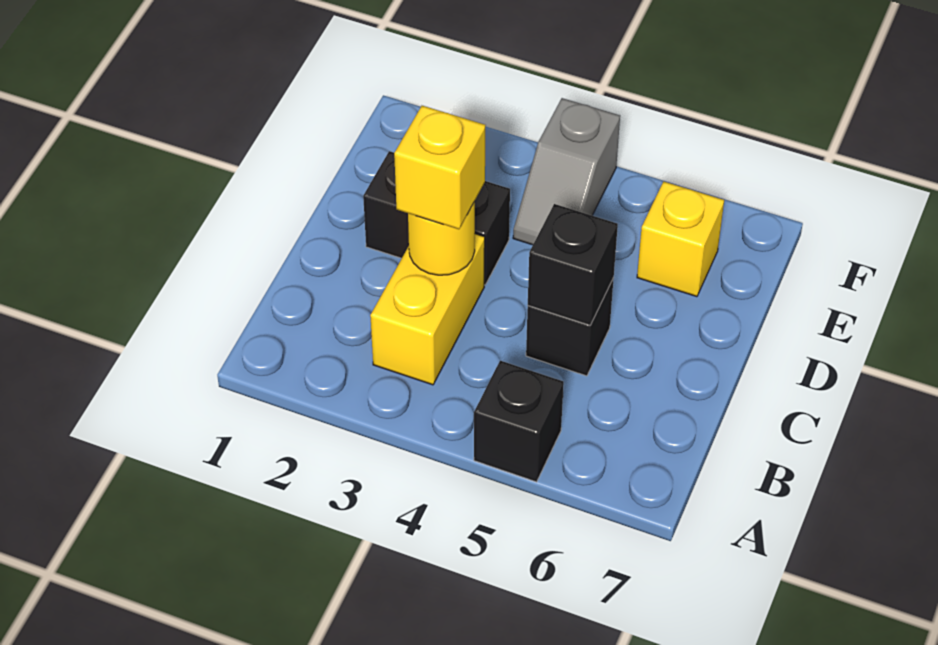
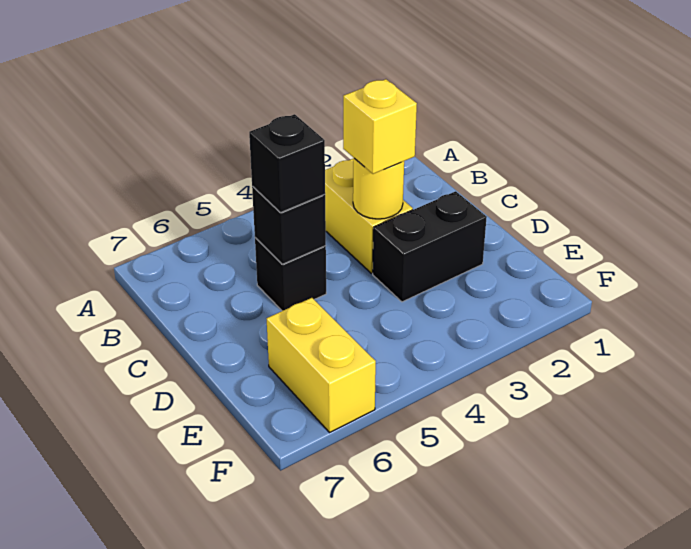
black 1x1 brick [474,361,564,482] -> black 1x1 brick moved to [249,114,325,213]
grey 1x2 slope [513,98,620,245] -> none
yellow 1x1 brick [637,181,724,297] -> yellow 1x2 brick [267,298,376,432]

